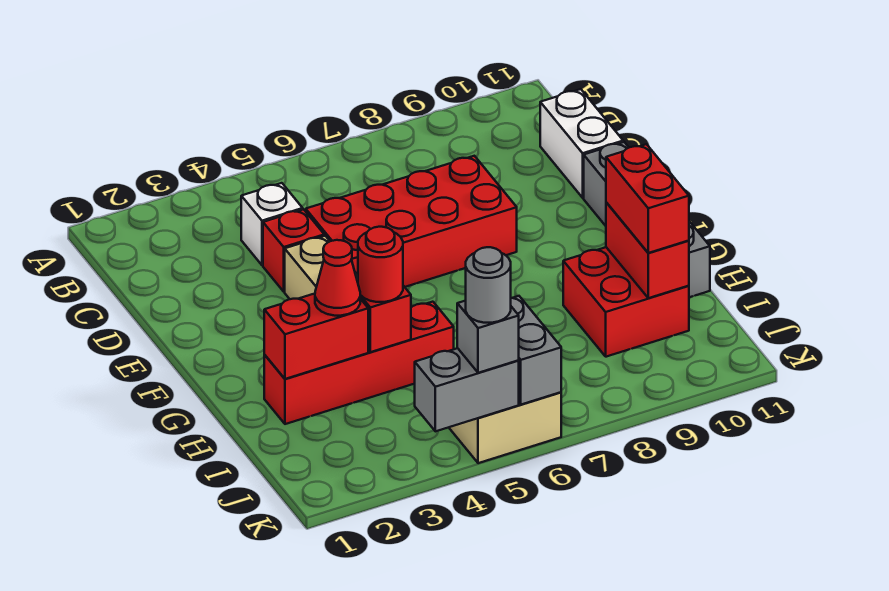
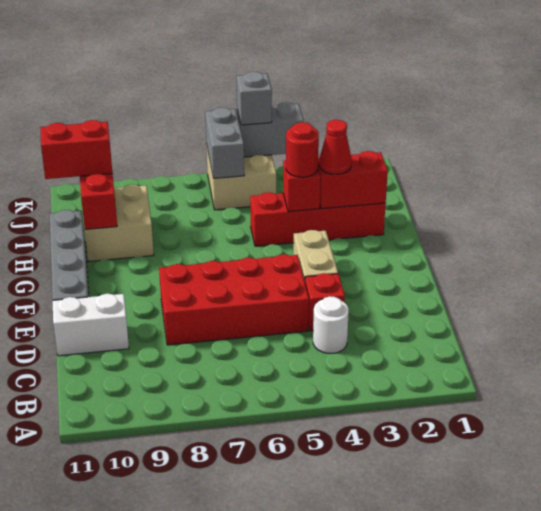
white 1x1 brick [241,183,303,265] -> white 1x1 round brick [313,296,349,353]
white 1x2 brick [540,89,623,198] -> white 1x2 brick turned to [52,294,129,356]
red 2x2 brick [563,247,689,357] -> tan 2x2 brick [85,184,154,262]
red 1x2 brick [606,144,689,253] -> red 1x2 brick turned to [40,120,112,179]
grey 1x1 round brick [466,247,511,323] -> none

